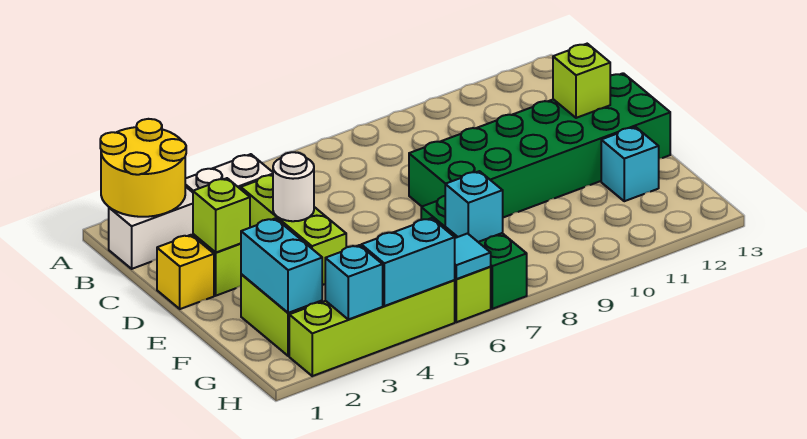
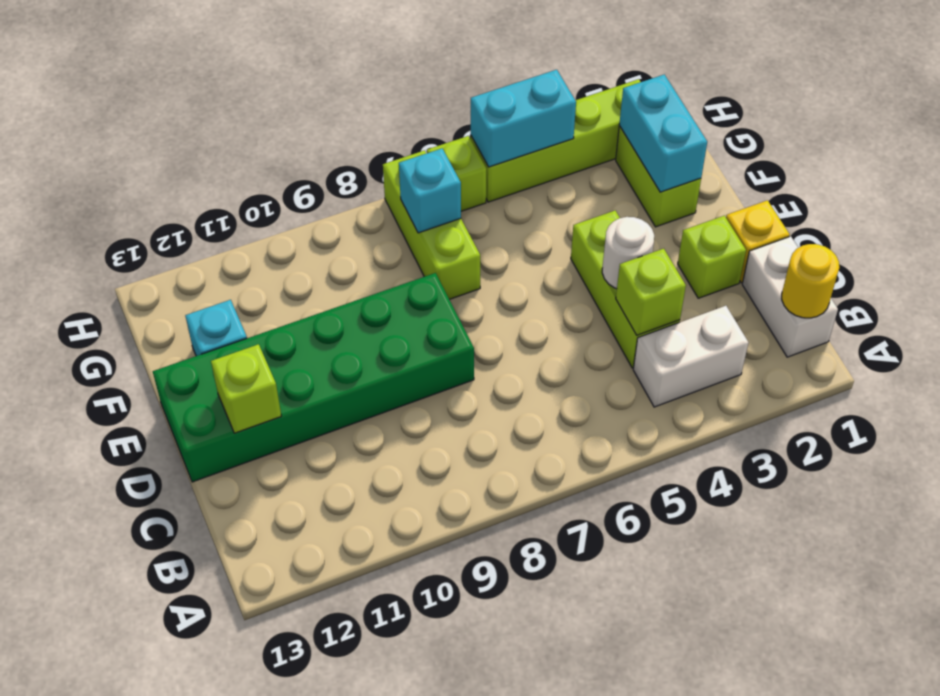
yellow 2x2 round brick [100,119,186,217] -> yellow 1x1 round brick [782,244,839,318]
white 1x2 brick [109,186,193,269] -> white 1x2 brick turned to [742,236,838,357]
lime 1x1 brick [193,178,250,252] -> lime 1x1 brick moved to [616,249,686,335]
green 1x3 brick [421,196,527,309] -> lime 1x3 brick [383,150,480,299]
cyan 1x1 brick [325,245,383,319] -> none
cyan 1x1 tile [455,234,491,279] -> none

